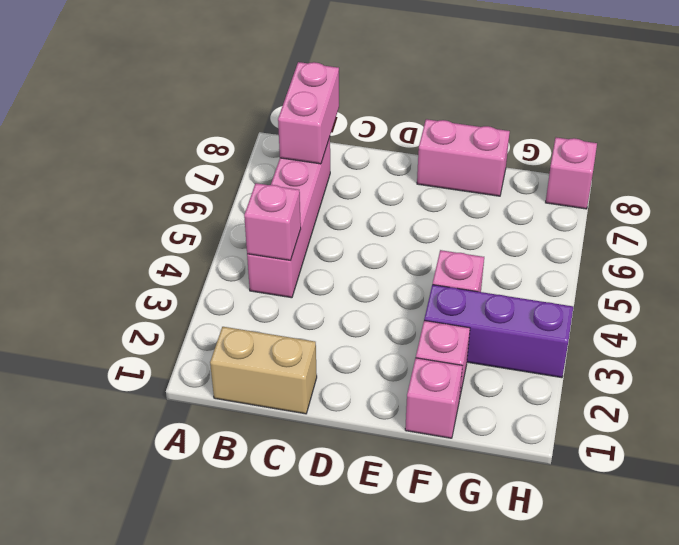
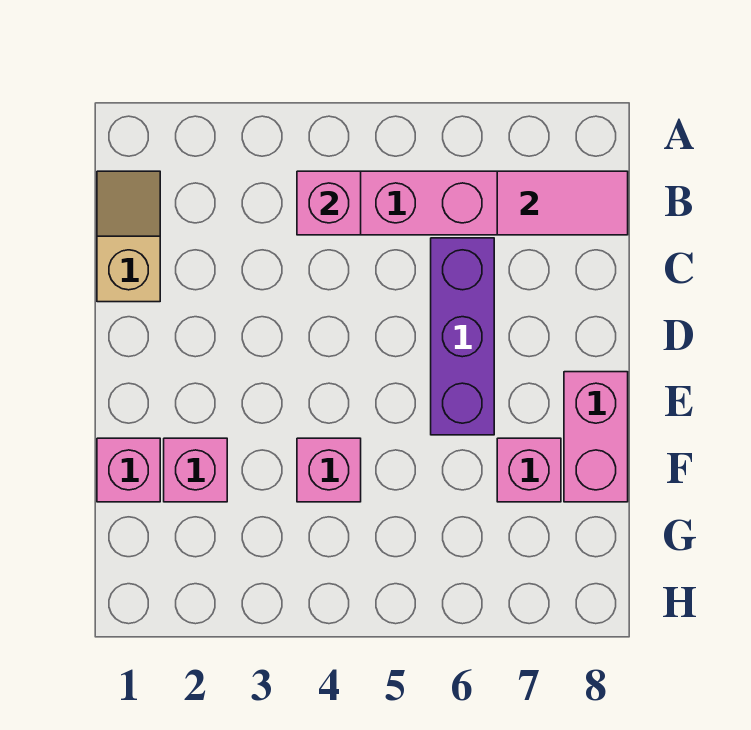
tan 1x2 brick [210,327,317,414] -> tan 1x2 slope [97,171,160,302]
pink 1x2 brick [278,62,339,164] -> pink 1x2 tile [497,171,628,235]
purple 1x3 brick [424,285,573,378] -> purple 1x3 brick moved to [431,238,494,435]
pink 1x1 brick [546,137,597,209] -> pink 1x1 brick moved to [497,438,561,502]

